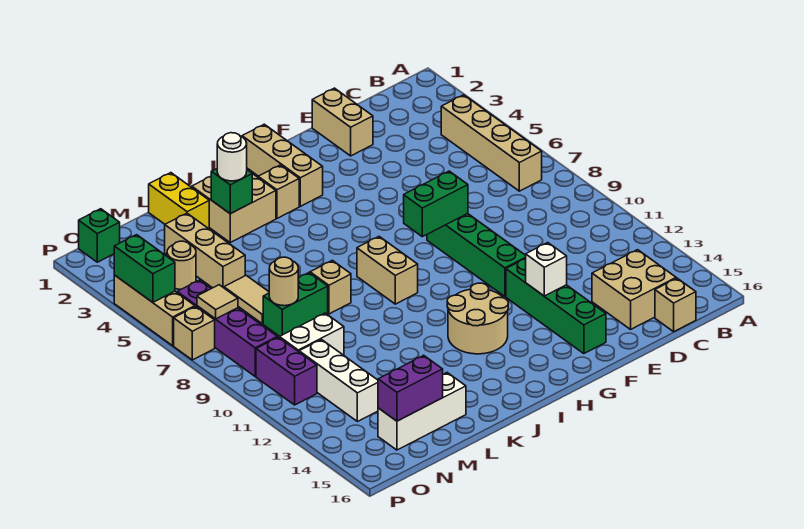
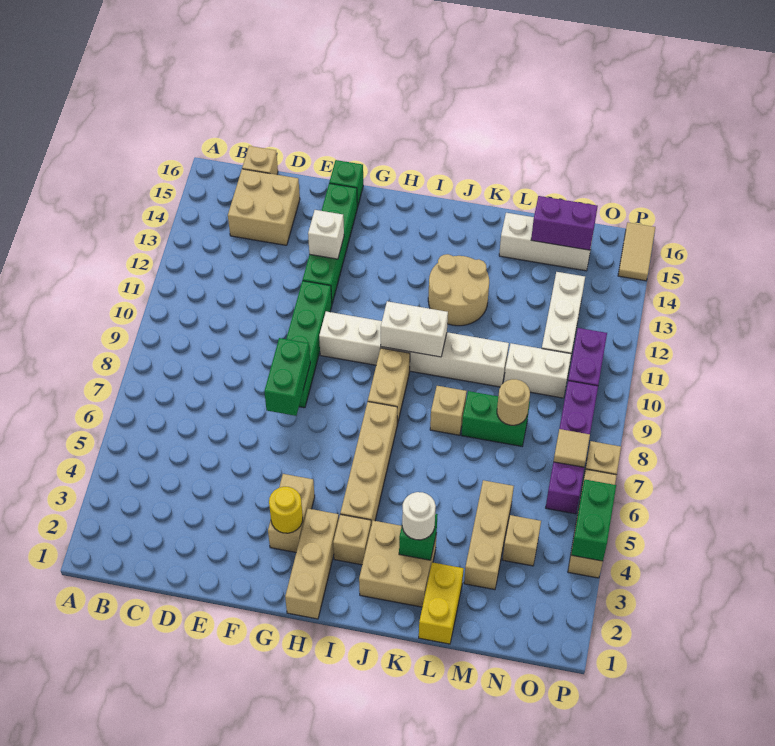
tan 1x4 brick [441,95,542,191] -> tan 1x4 brick moved to [340,402,397,525]
tan 1x2 brick [312,88,373,156] -> tan 1x2 brick moved to [268,474,315,552]
green 1x2 brick [404,171,468,237] -> green 1x2 brick turned to [264,338,310,416]
none -> yellow 1x1 round brick [269,487,303,533]
none -> white 1x6 brick [319,311,509,387]
tan 2x2 round brick [447,283,508,354] -> tan 2x2 round brick moved to [428,254,489,326]
none -> white 1x2 brick [381,301,448,357]
tan 1x2 tile [224,275,269,324] -> tan 1x2 tile moved to [618,223,655,281]
tan 1x1 round brick [167,241,196,289] -> tan 1x1 brick [503,515,541,566]
green 1x1 brick [79,209,120,262] -> green 1x1 brick moved to [329,160,363,207]

